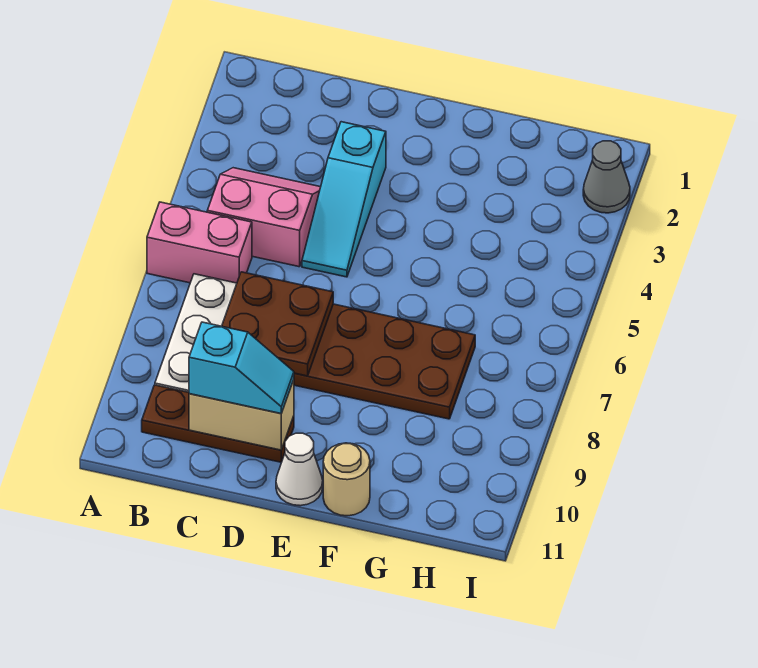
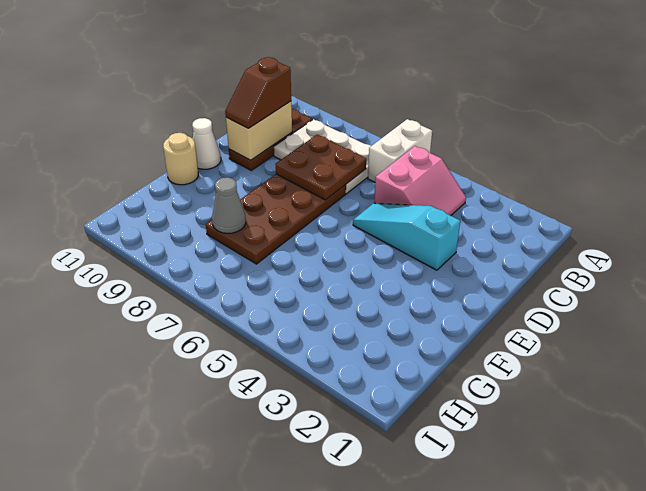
pink 1x2 brick [147,202,252,283] -> white 1x2 brick [368,119,432,182]
cyan 1x2 slope [189,322,294,414] -> brown 1x2 slope [225,57,291,128]
grey 1x1 cone [583,141,630,213] -> grey 1x1 cone moved to [212,177,246,233]

